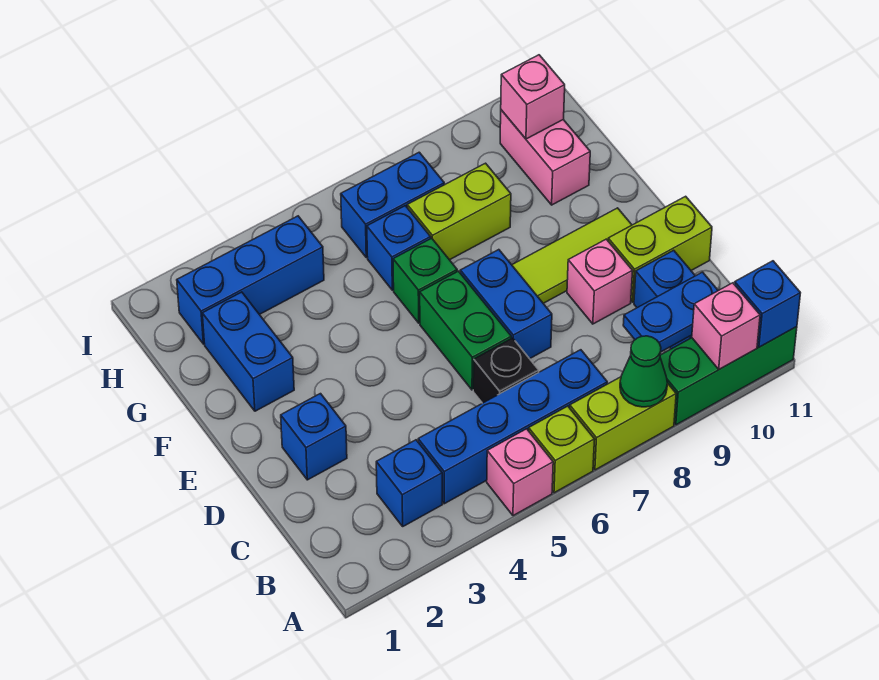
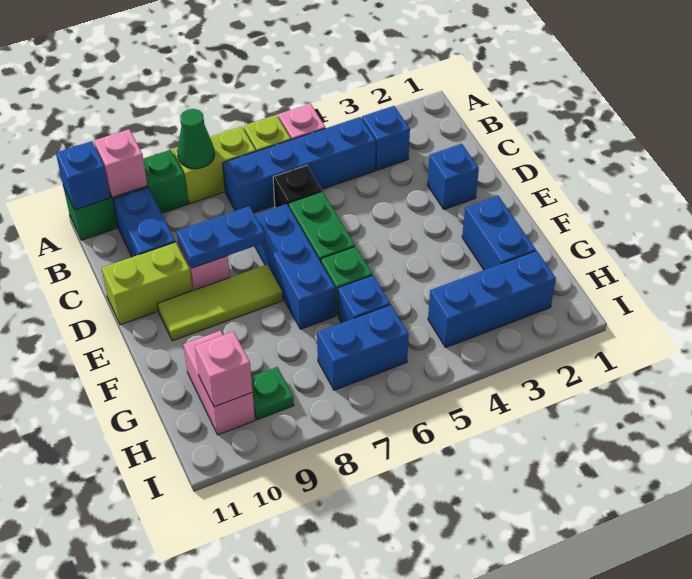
blue 1x2 plate [623,272,718,352] -> blue 1x2 plate moved to [176,206,265,268]
blue 1x2 brick [460,250,552,359] -> blue 1x3 brick [255,204,335,329]
lime 1x2 brick [407,163,511,260] -> none
none -> green 1x1 plate [251,367,294,420]

